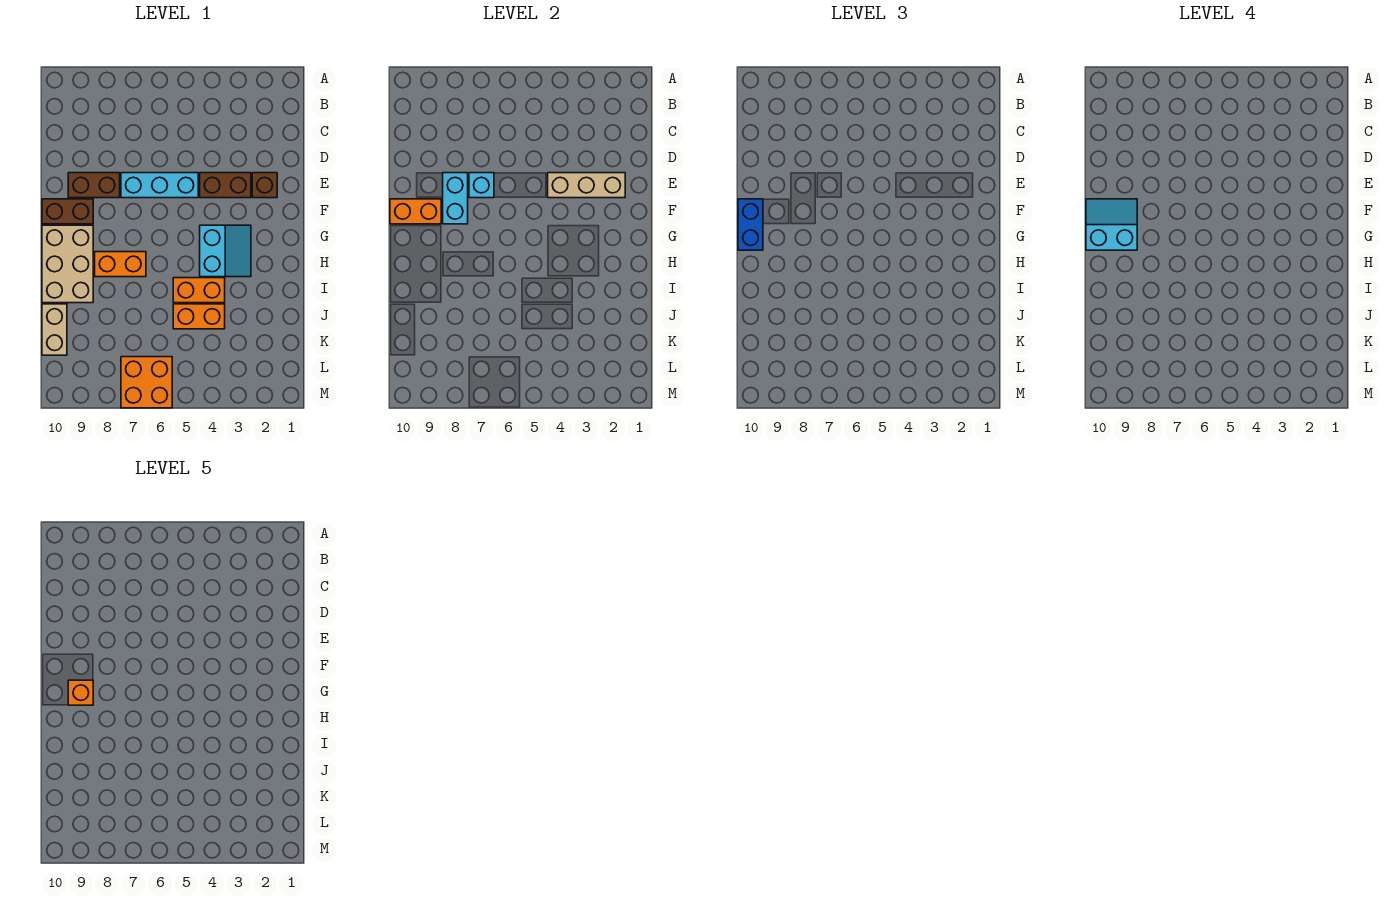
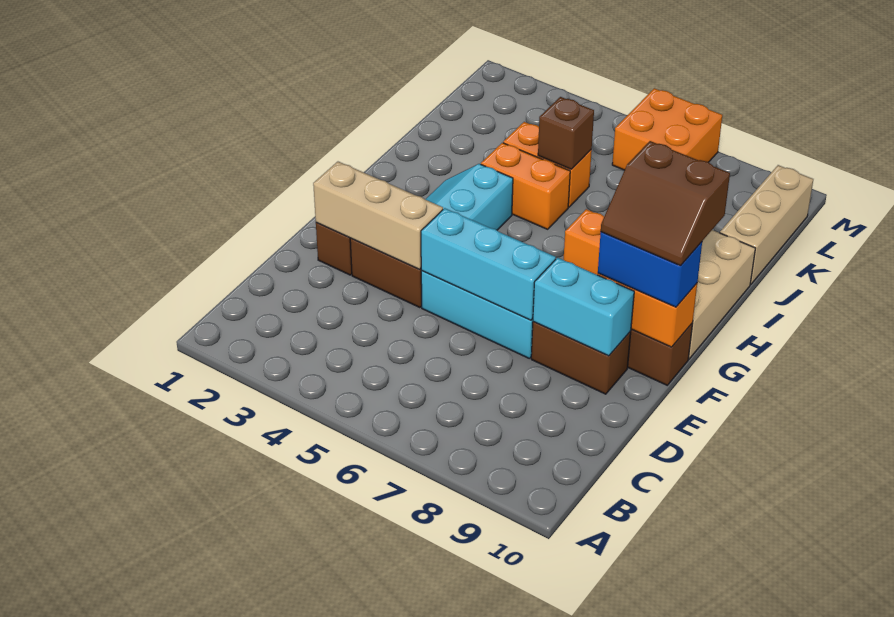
cyan 1x1 brick [469,173,494,198] -> cyan 1x3 brick [421,208,556,320]
cyan 1x2 brick [443,173,468,224] -> cyan 1x2 brick turned to [533,258,634,356]
cyan 2x2 slope [1086,199,1137,250] -> brown 2x2 slope [601,141,730,266]
blue 1x2 brick [738,199,763,250] -> blue 1x2 brick turned to [598,232,702,307]
orange 1x1 brick [68,680,93,705] -> none
none -> brown 1x1 brick [538,97,594,169]
tan 1x2 brick [42,304,67,355] -> tan 1x3 brick [720,165,813,284]

